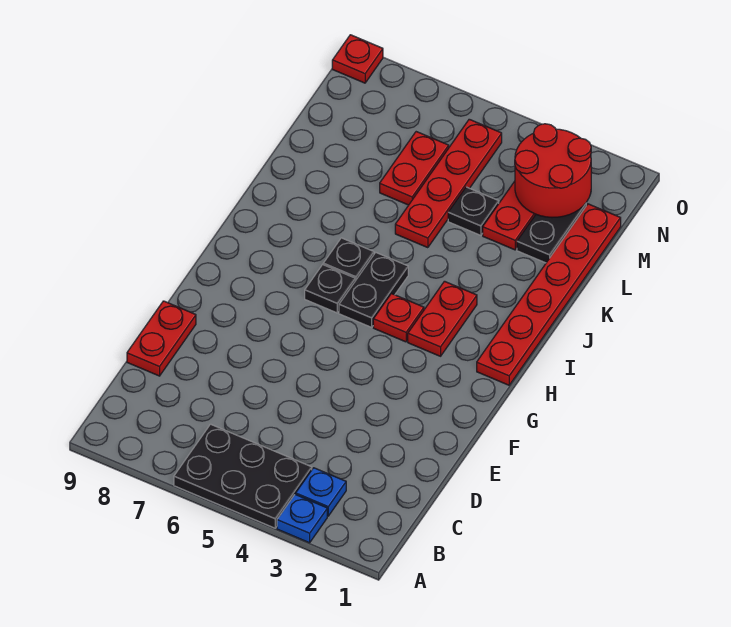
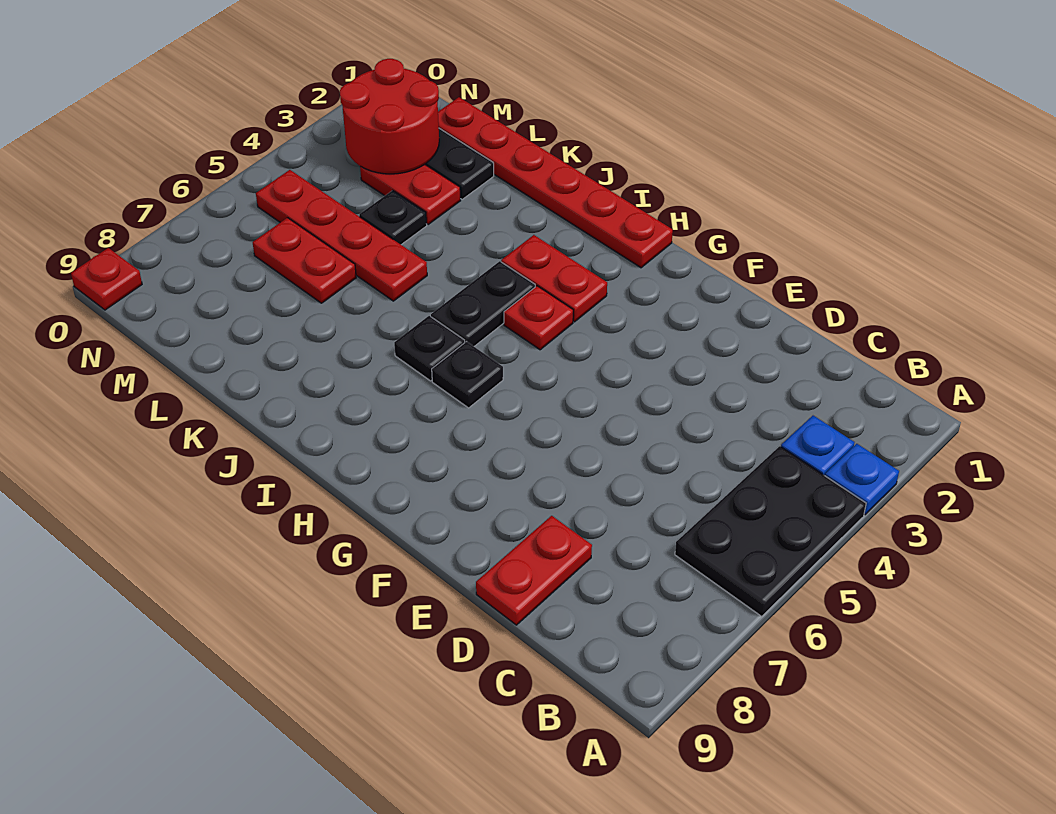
red 1x2 plate [127,301,196,376] -> red 1x2 plate turned to [476,516,592,625]
black 1x2 plate [339,253,408,327] -> black 1x2 plate turned to [431,261,535,346]

